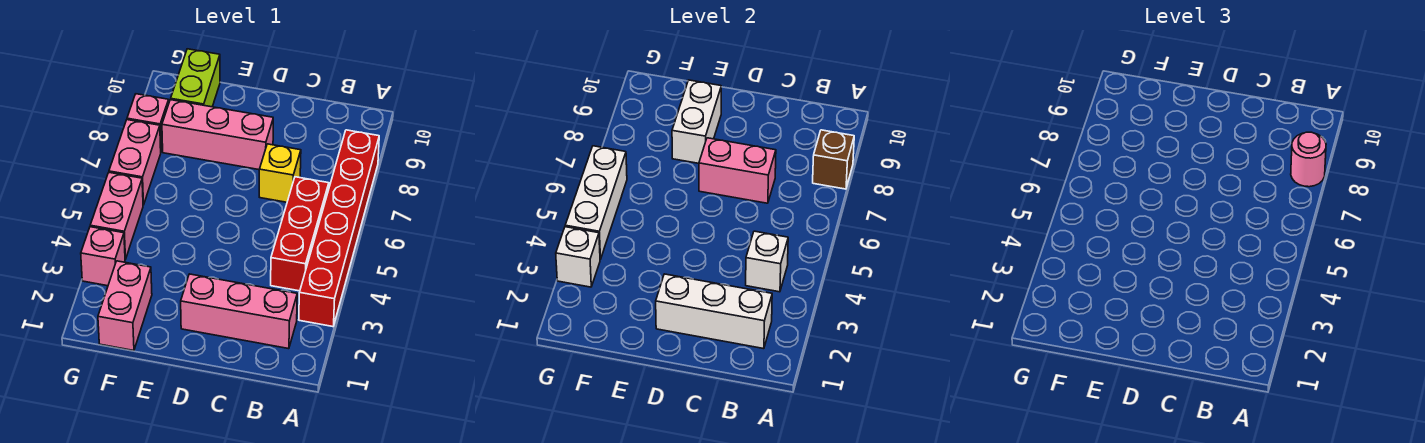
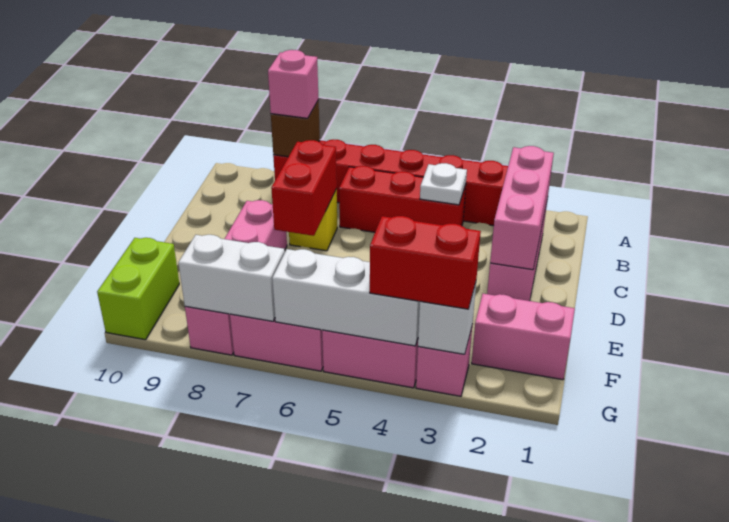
pink 1x1 round brick [1291,132,1326,187] -> pink 1x1 brick [268,50,318,118]
white 1x3 brick [656,274,772,349] -> pink 1x3 brick [490,146,554,270]
white 1x1 brick [746,231,788,292] -> white 1x1 plate [420,163,467,205]
pink 1x2 brick [699,138,776,203] -> red 1x2 brick [271,140,337,236]
white 1x2 brick [672,80,721,163] -> white 1x2 brick moved to [178,235,285,321]
lime 1x2 brick [171,49,220,107] -> lime 1x2 brick turned to [97,238,179,340]
none -> red 1x2 brick [370,216,481,309]

